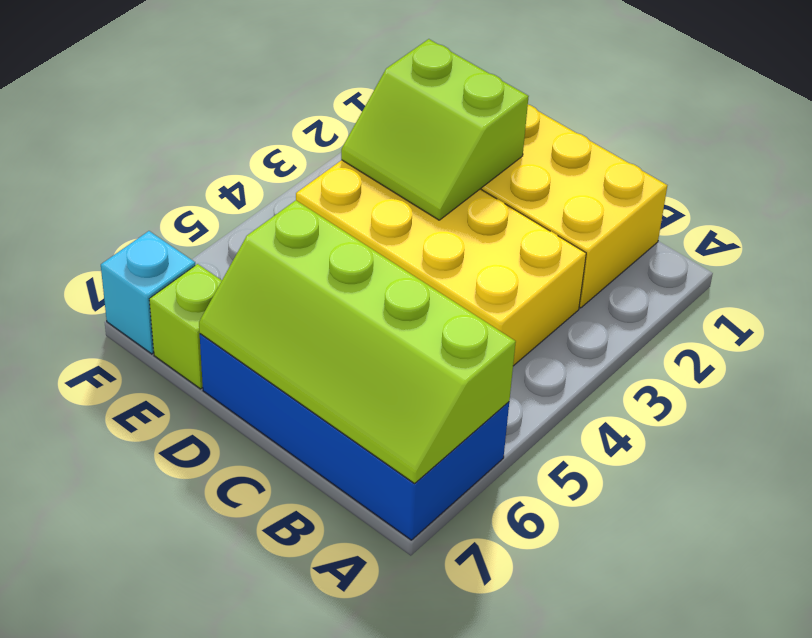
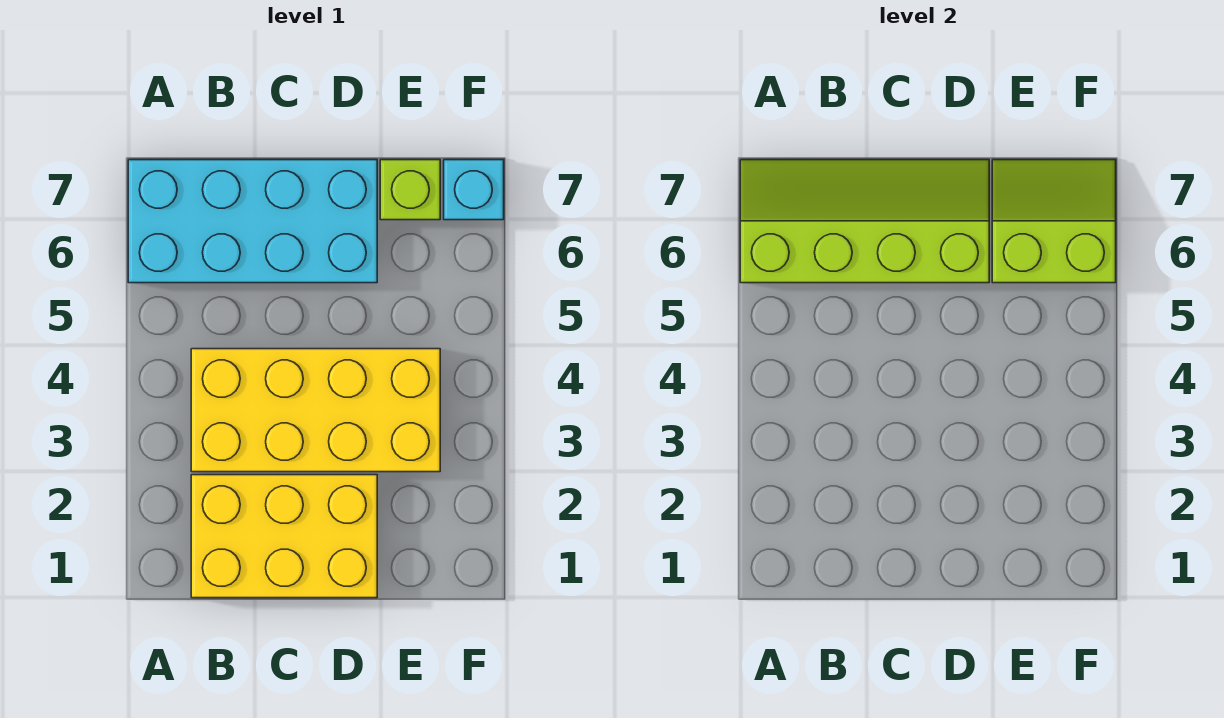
blue 2x4 brick [200,334,509,540] -> cyan 2x4 brick [128,160,377,283]
lime 2x2 slope [341,39,529,220] -> lime 2x2 slope moved to [992,160,1116,283]

